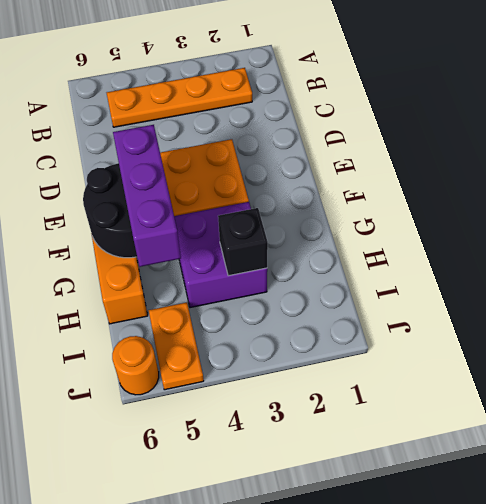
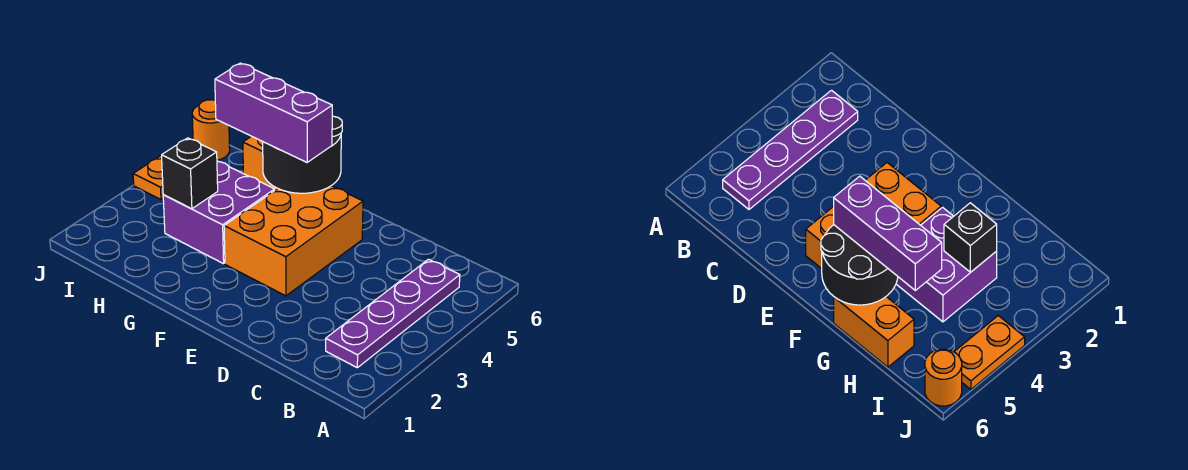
orange 1x4 plate [107,68,252,127] -> purple 1x4 plate [326,259,460,368]
orange 1x2 plate [149,303,204,390] -> orange 1x2 plate turned to [133,144,177,199]

